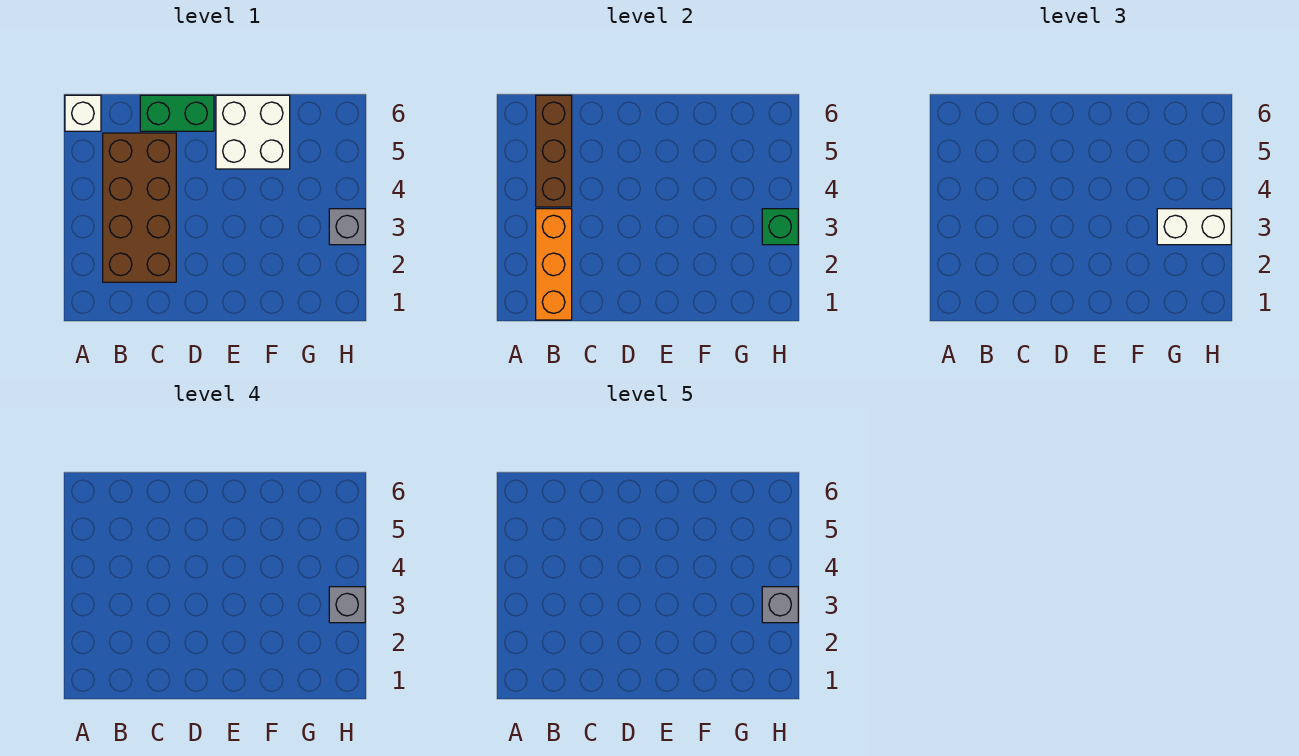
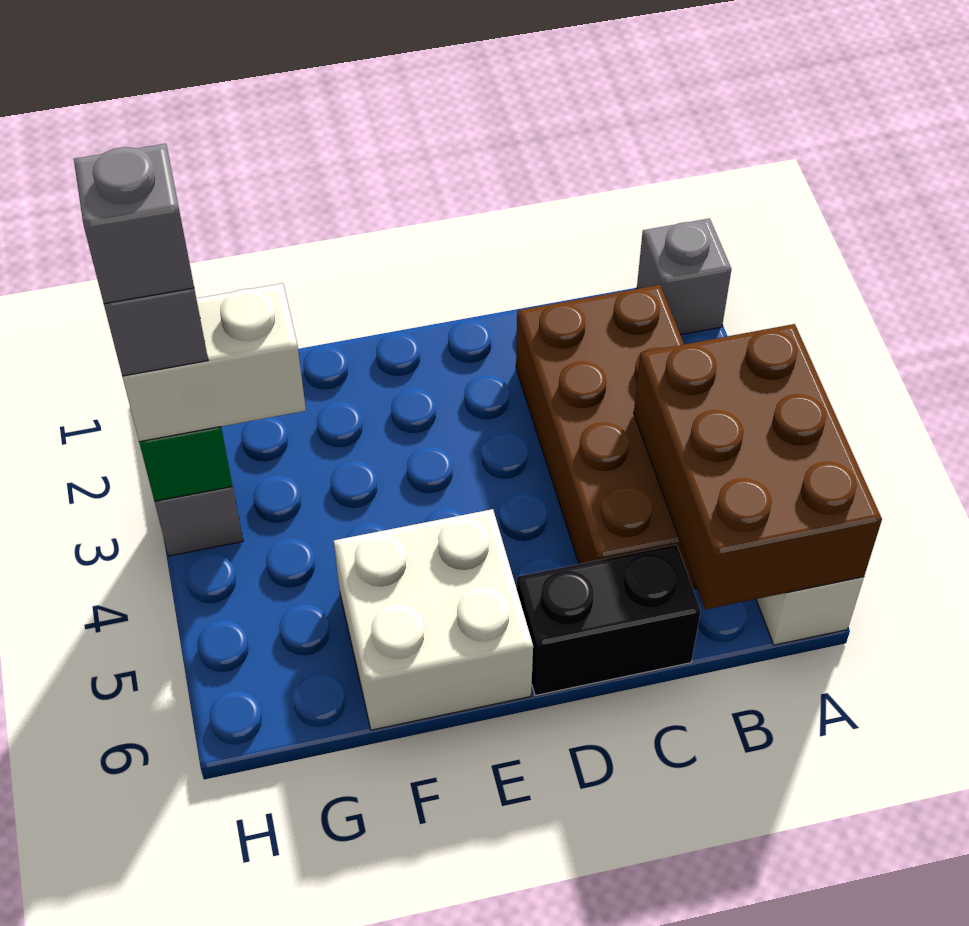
none -> grey 1x1 brick [637,218,731,335]
orange 1x3 brick [536,209,572,320] -> none
brown 1x3 brick [536,95,572,207] -> brown 2x3 brick [634,324,882,610]
green 1x2 brick [140,95,214,131] -> black 1x2 brick [517,544,701,695]

